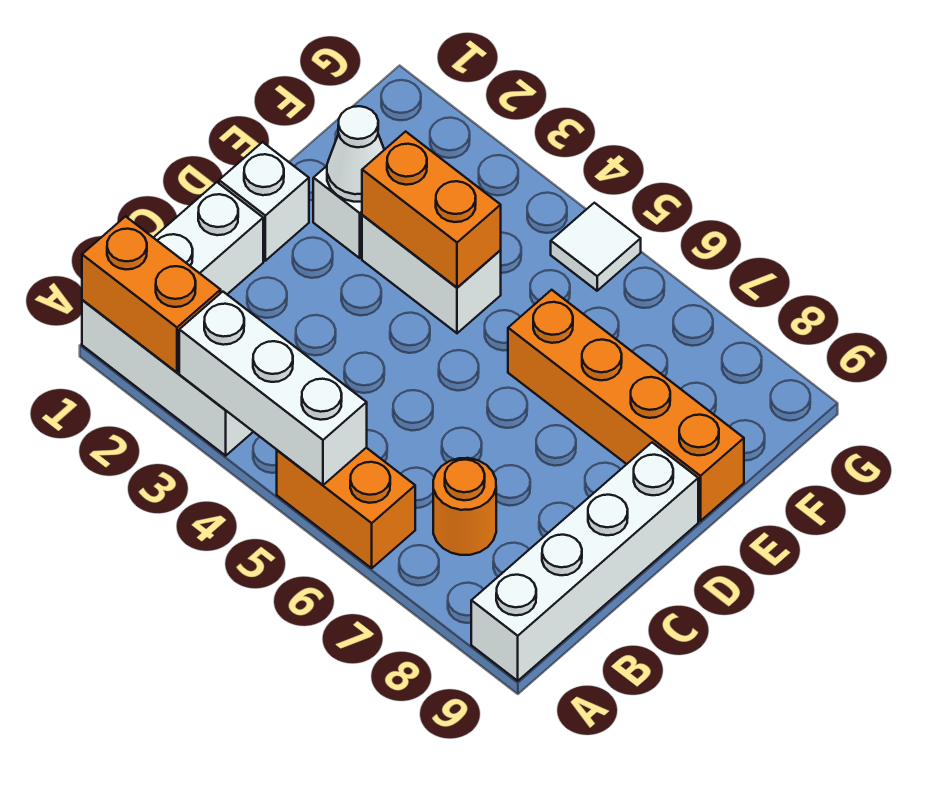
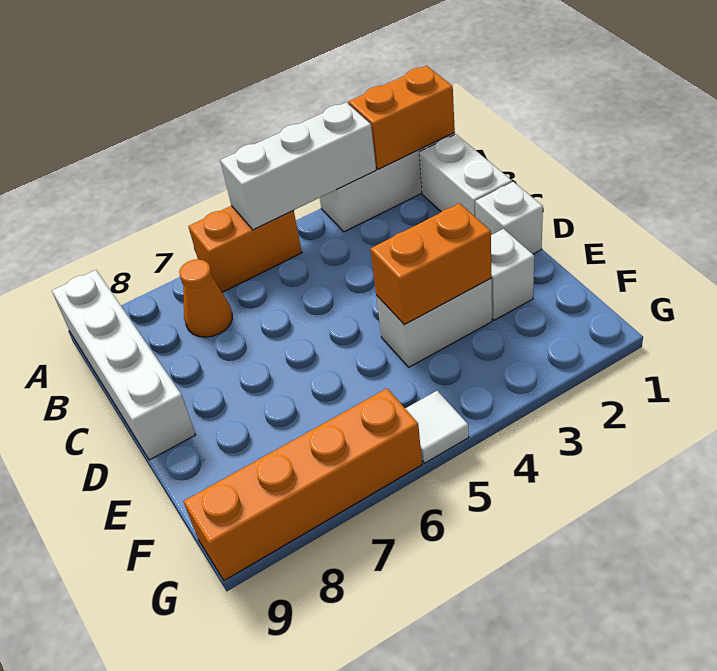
orange 1x1 round brick [433,458,496,555] -> orange 1x1 cone [179,259,232,337]
white 1x1 cone [327,106,384,202] -> none
orange 1x4 brick [508,290,744,521] -> orange 1x4 brick moved to [183,388,422,581]

